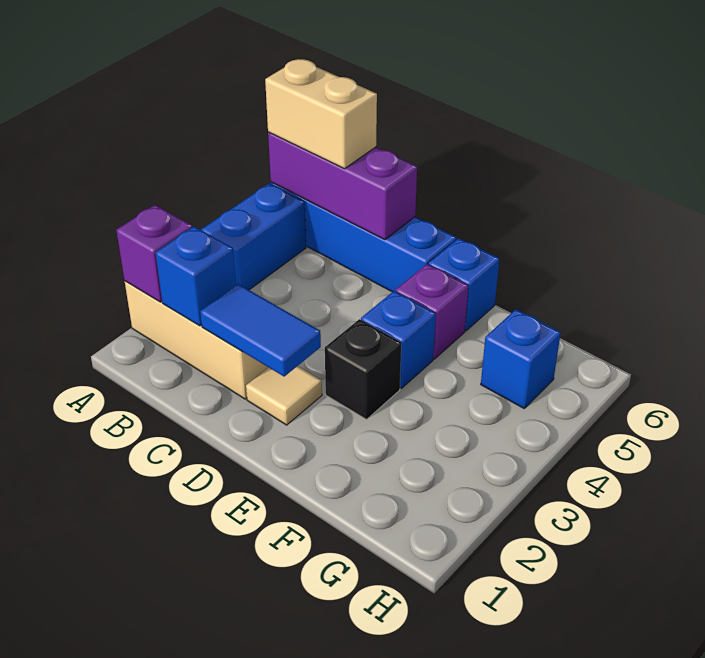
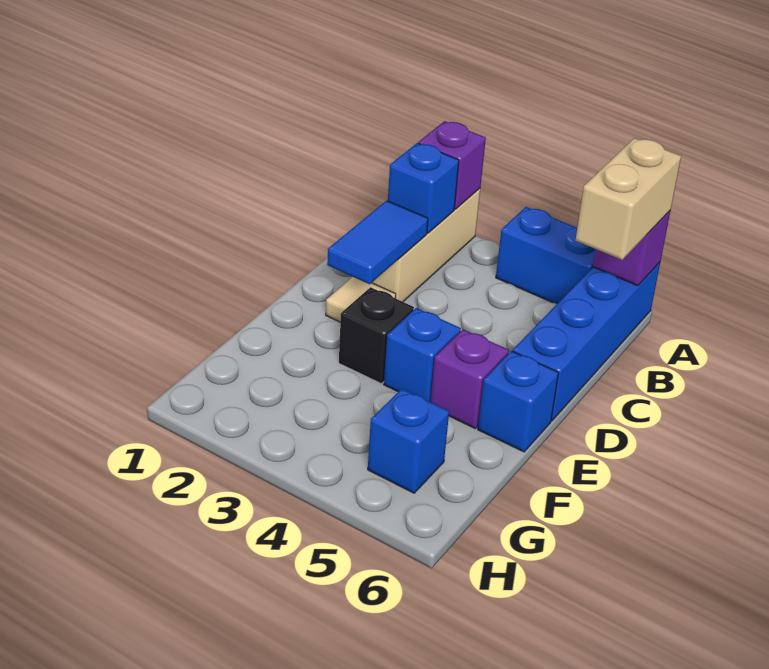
purple 1x3 brick [268,132,417,240] -> purple 1x1 brick [593,210,671,286]

